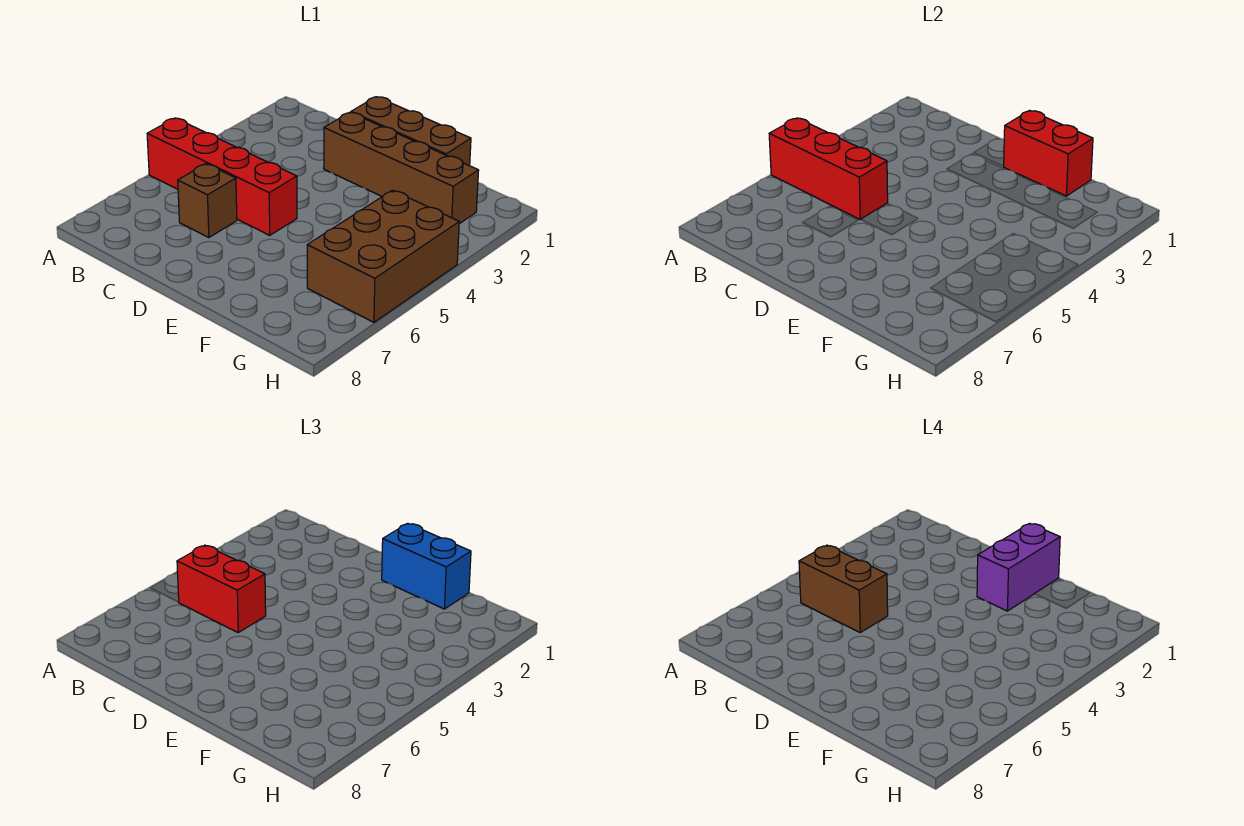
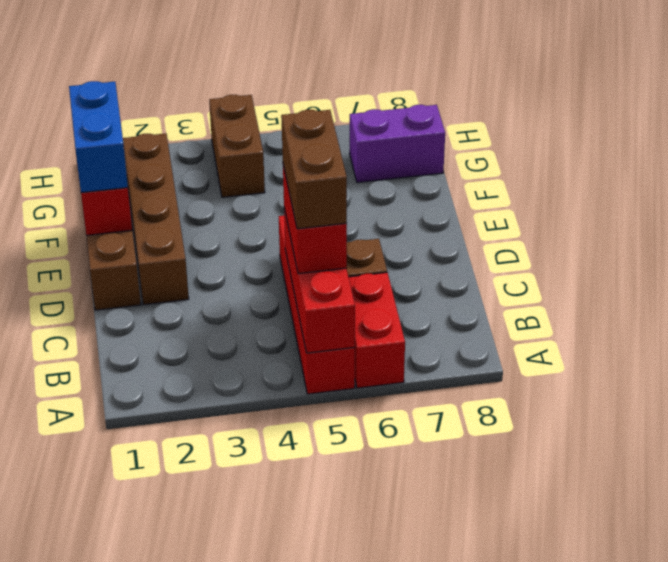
none -> red 1x2 brick [349,272,405,388]
purple 1x2 brick [977,523,1060,611] -> purple 1x2 brick moved to [350,105,445,183]
brown 2x3 brick [307,190,459,322] -> brown 1x2 brick [209,95,265,197]

